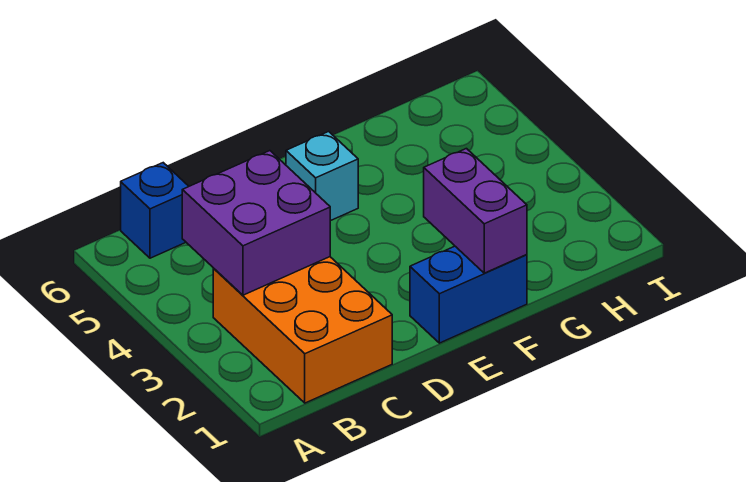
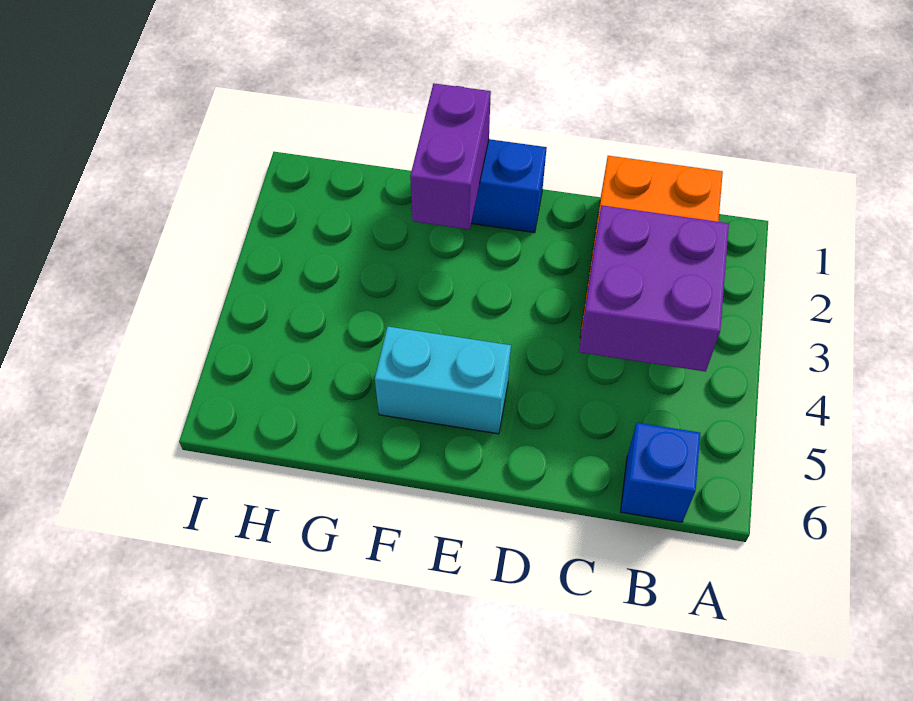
cyan 1x1 brick [286,131,358,221] -> cyan 1x2 brick [375,327,511,434]

